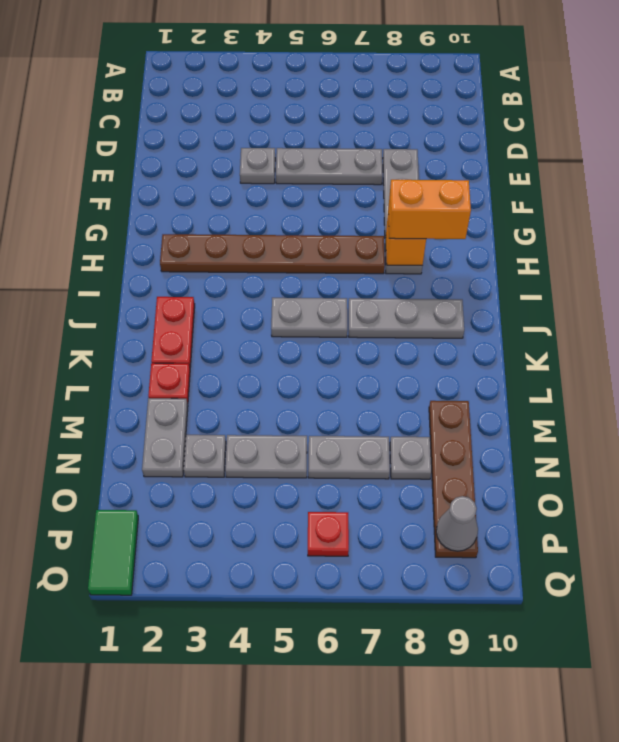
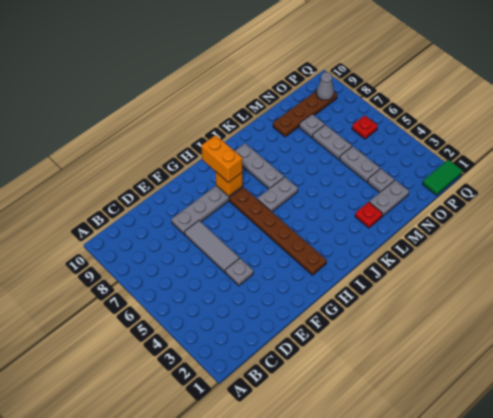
grey 1x3 plate [276,148,382,185] -> grey 1x3 tile [185,221,239,273]
red 1x2 plate [151,297,195,367] -> none
grey 1x2 plate [271,298,347,337] -> grey 1x2 plate turned to [257,177,298,212]

